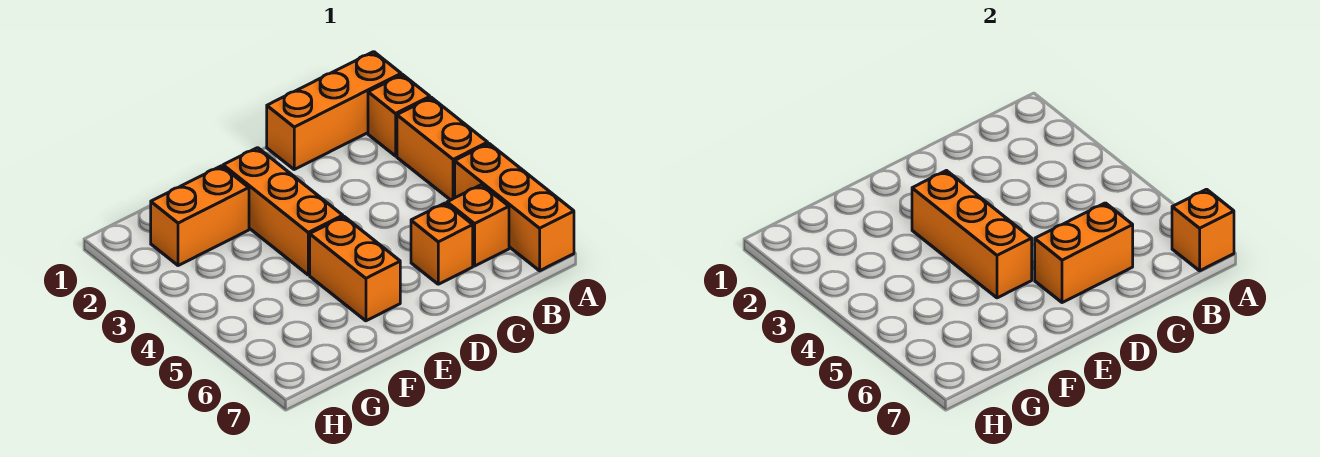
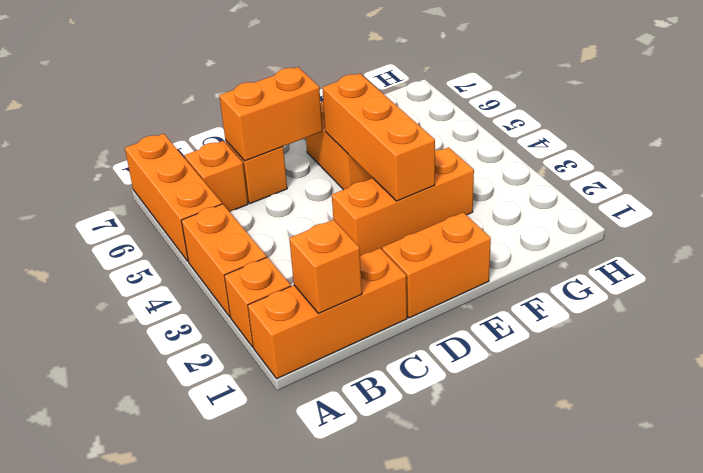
orange 1x1 brick [1172,189,1234,271] -> orange 1x1 brick moved to [289,220,362,313]
orange 1x3 brick [223,148,343,275] -> orange 1x3 brick turned to [332,147,474,256]
orange 1x2 brick [151,166,249,266] -> orange 1x2 brick moved to [382,212,491,318]

